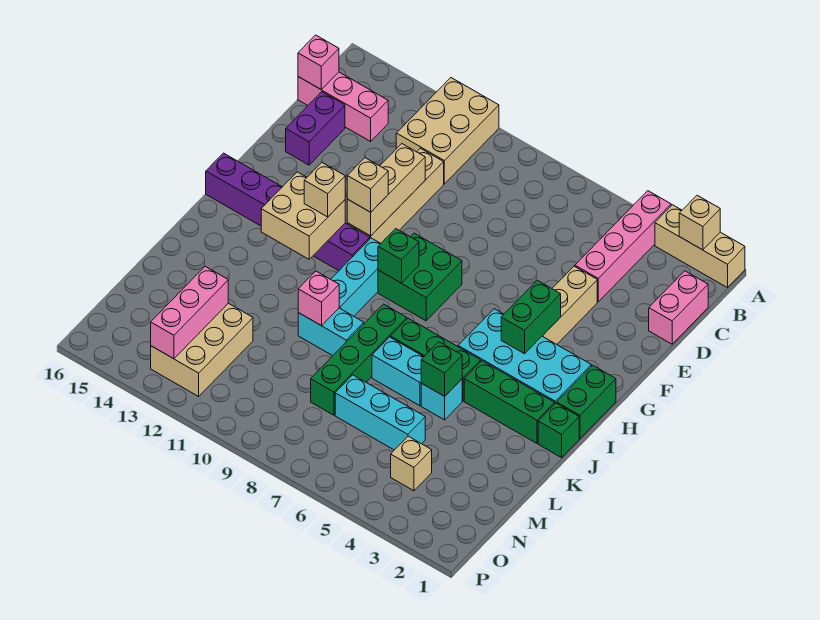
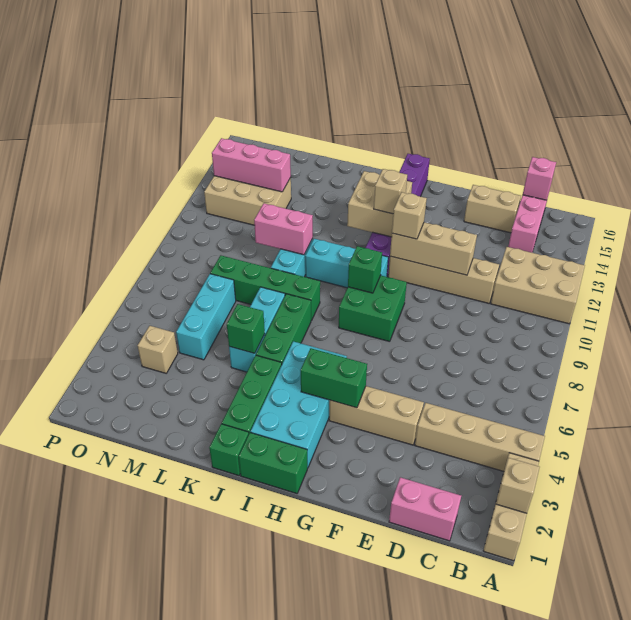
pink 1x4 brick [575,191,671,302] -> tan 1x4 brick [415,403,545,471]
purple 1x2 brick [286,92,345,165] -> tan 1x2 brick [464,185,521,233]
pink 1x1 brick [298,271,339,326] -> pink 1x2 brick [254,203,313,255]

